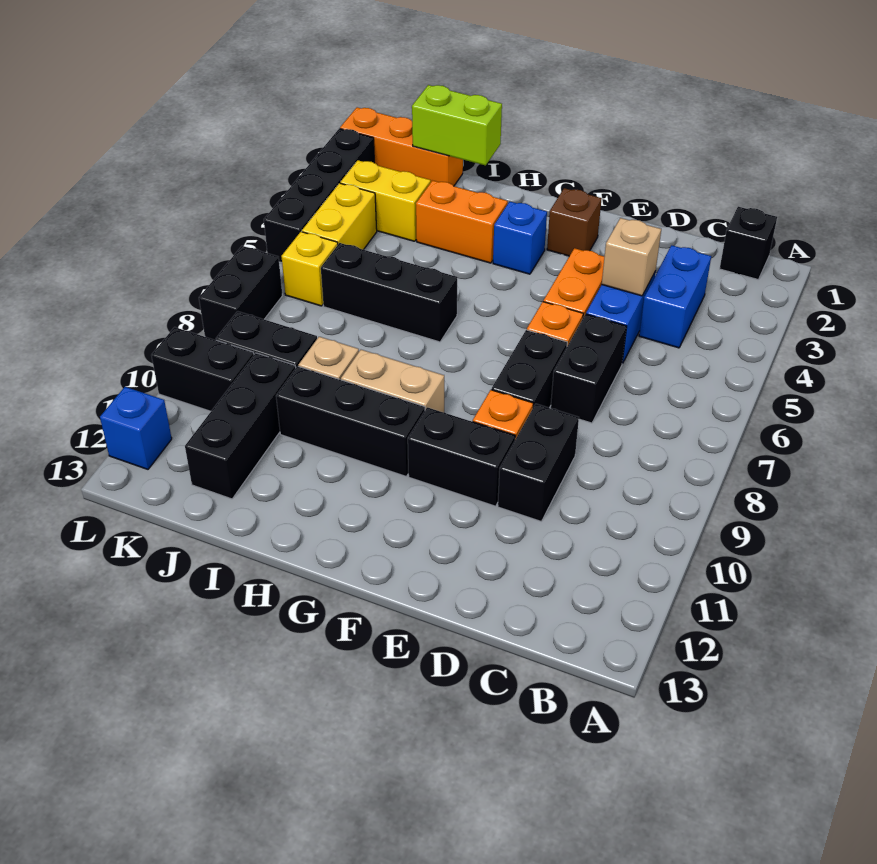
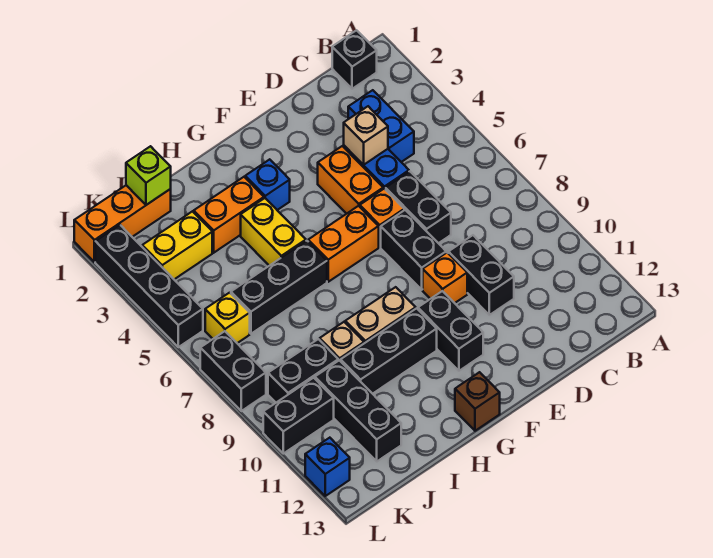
black 1x2 brick [408,407,515,506] -> black 1x2 brick turned to [418,291,483,371]
brown 1x1 brick [547,188,602,256] -> brown 1x1 brick moved to [455,372,500,431]
none -> orange 1x2 brick [308,206,379,282]
lime 1x2 brick [412,85,502,165] -> lime 1x1 brick [126,146,171,205]
yellow 1x2 brick [302,183,377,250] -> yellow 1x2 brick moved to [241,198,306,266]

